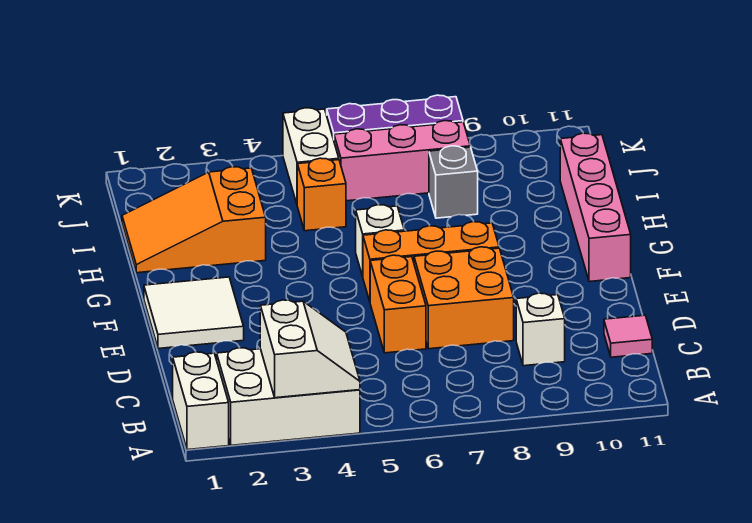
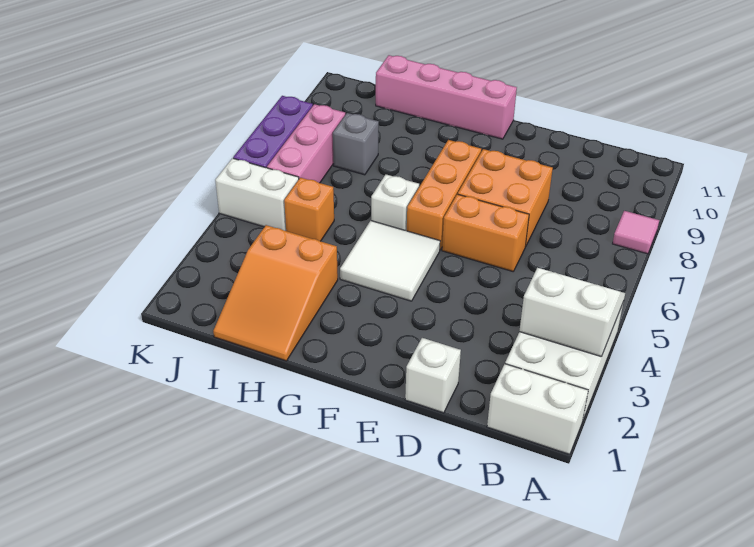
white 1x1 brick [516,293,565,366] -> white 1x1 brick moved to [405,338,461,413]
pink 1x1 tile [604,315,652,357] -> pink 1x1 tile moved to [613,211,659,254]
white 2x2 tile [144,277,244,349] -> white 2x2 tile moved to [340,221,440,301]

